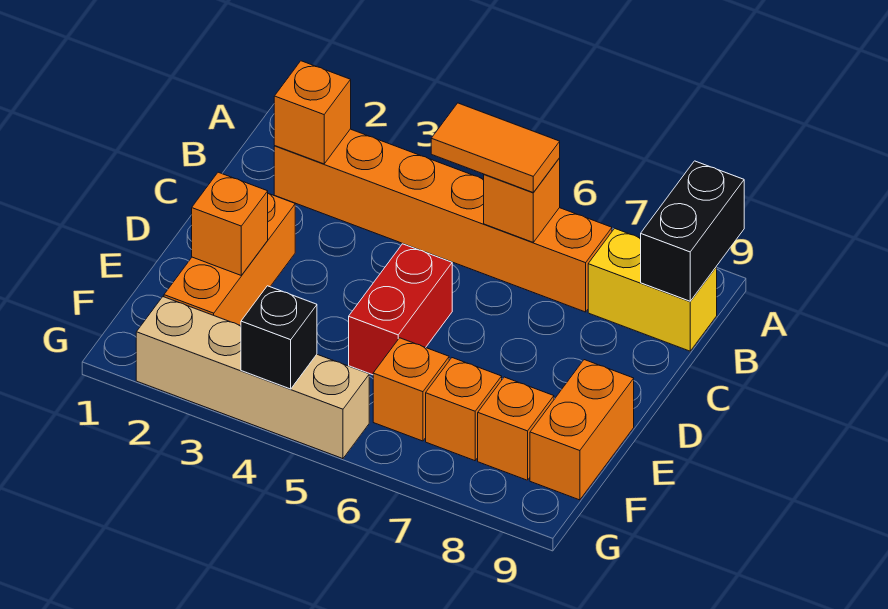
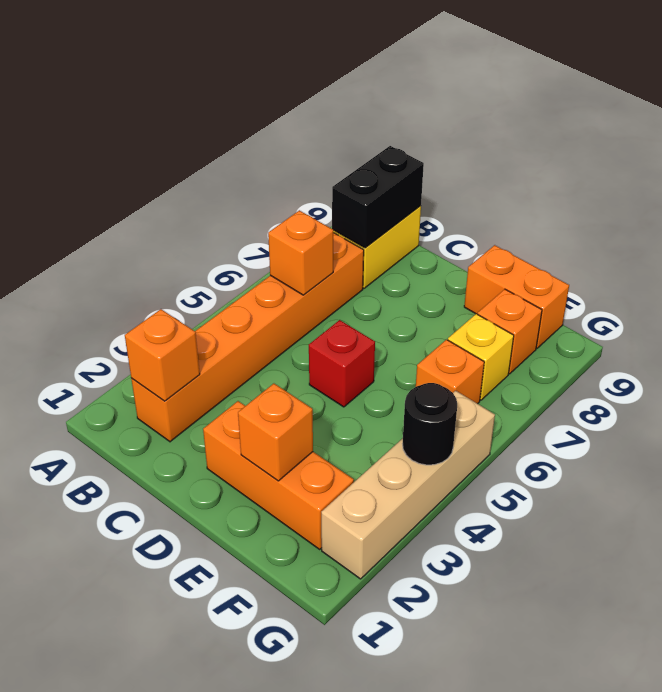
black 1x2 brick [641,161,744,301] -> black 1x2 brick turned to [332,146,424,248]
orange 1x2 tile [431,103,560,192] -> none
red 1x2 brick [349,244,452,375] -> red 1x1 brick [309,320,375,407]
orange 1x1 brick [426,358,502,461] -> yellow 1x1 brick [448,314,514,400]
black 1x1 brick [241,286,317,389] -> black 1x1 round brick [402,383,457,465]

